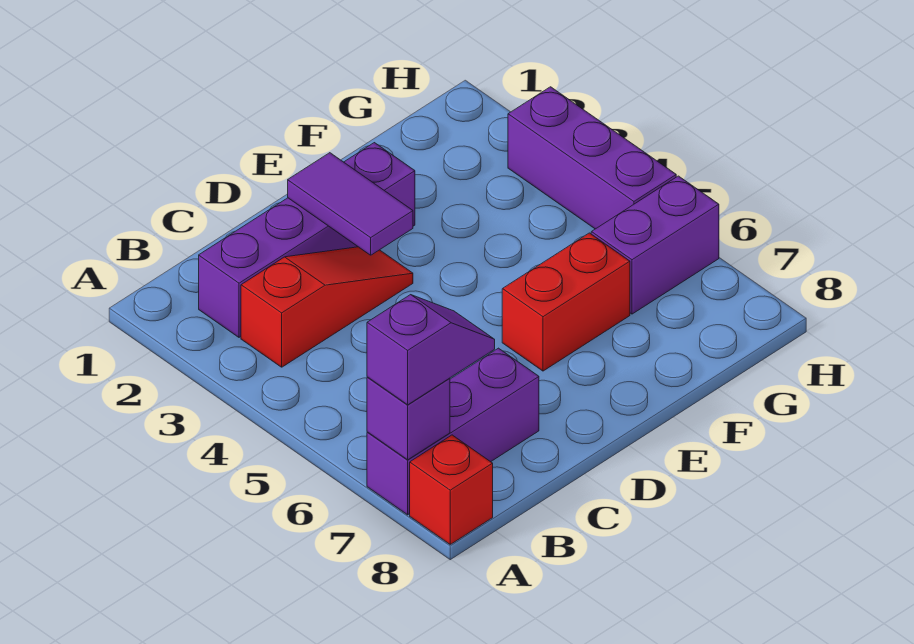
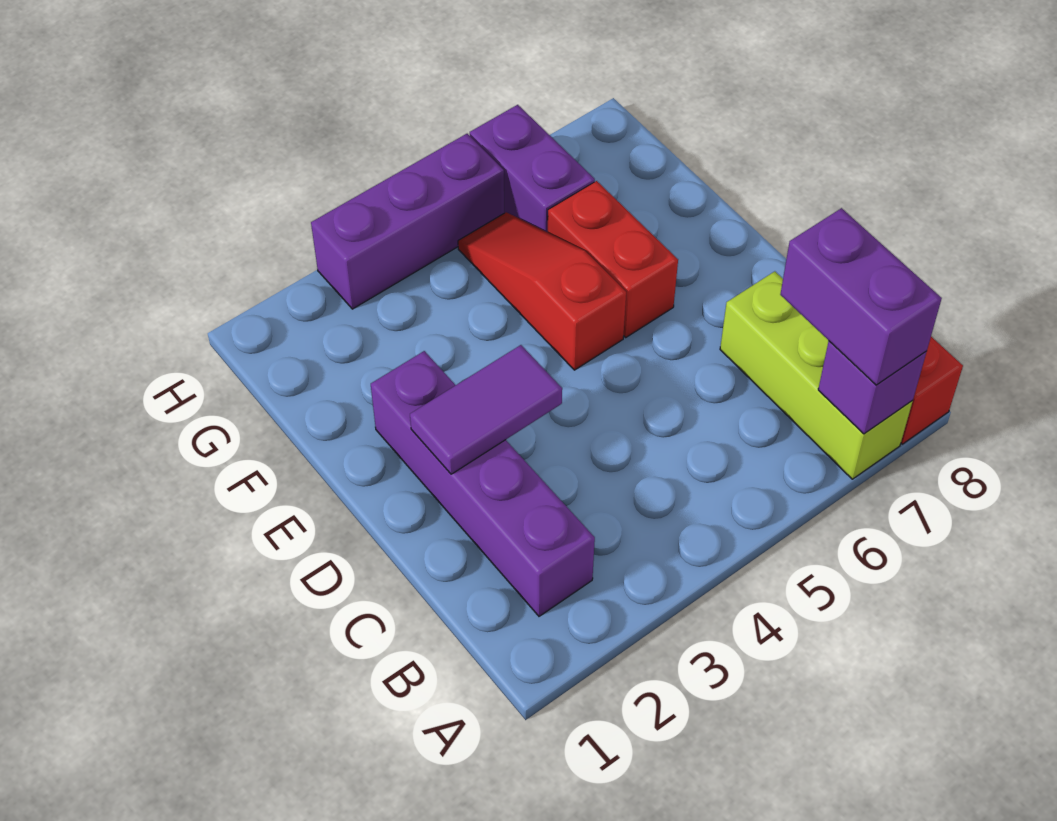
purple 1x3 brick [367,348,539,515] -> lime 1x3 brick [720,271,913,479]
purple 1x2 slope [367,295,495,405] -> purple 1x2 brick [780,208,942,385]
red 1x3 slope [241,247,413,367] -> red 1x3 slope moved to [458,212,626,370]

